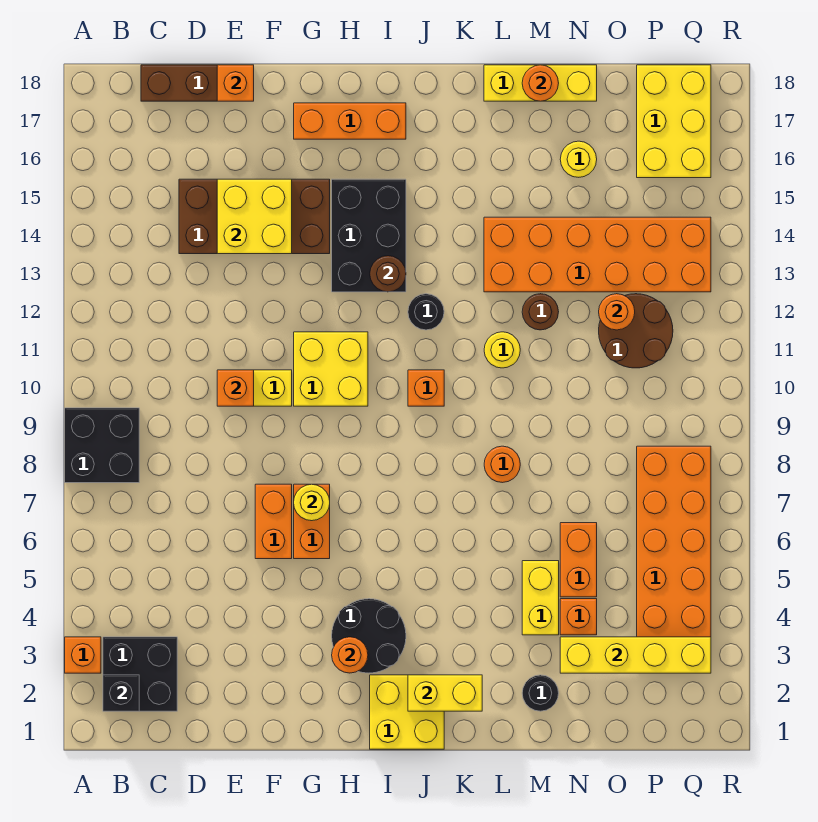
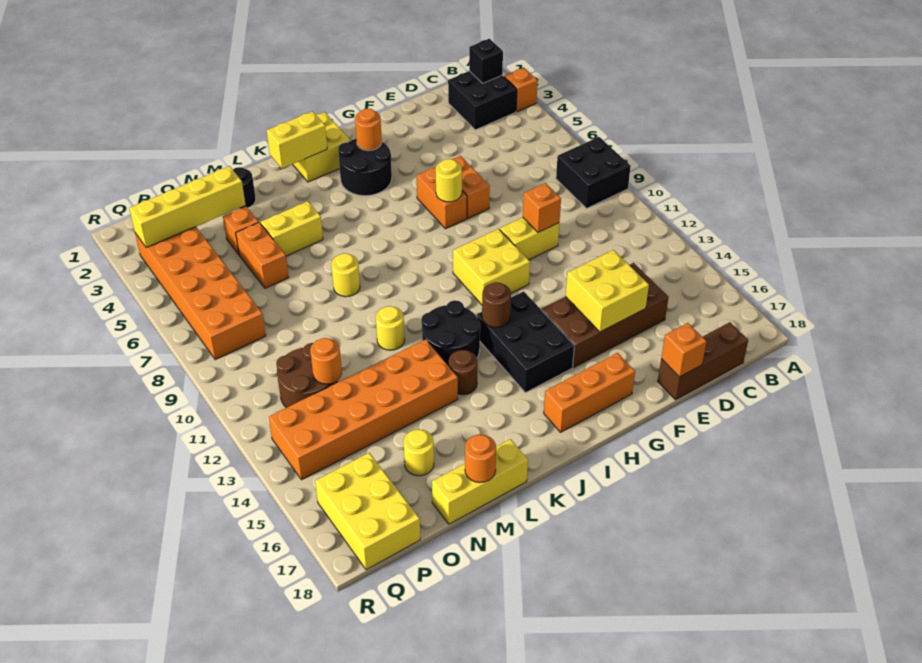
orange 1x1 brick [408,370,444,406] -> none
black 1x1 round brick [408,294,444,330] -> black 2x2 round brick [421,300,480,366]
orange 1x1 round brick [484,446,520,483] -> yellow 1x1 round brick [331,253,360,297]
yellow 1x2 brick [522,561,559,635] -> yellow 1x2 brick turned to [261,201,323,256]
brown 1x1 round brick [522,294,559,330] -> brown 1x1 round brick moved to [449,350,477,395]

